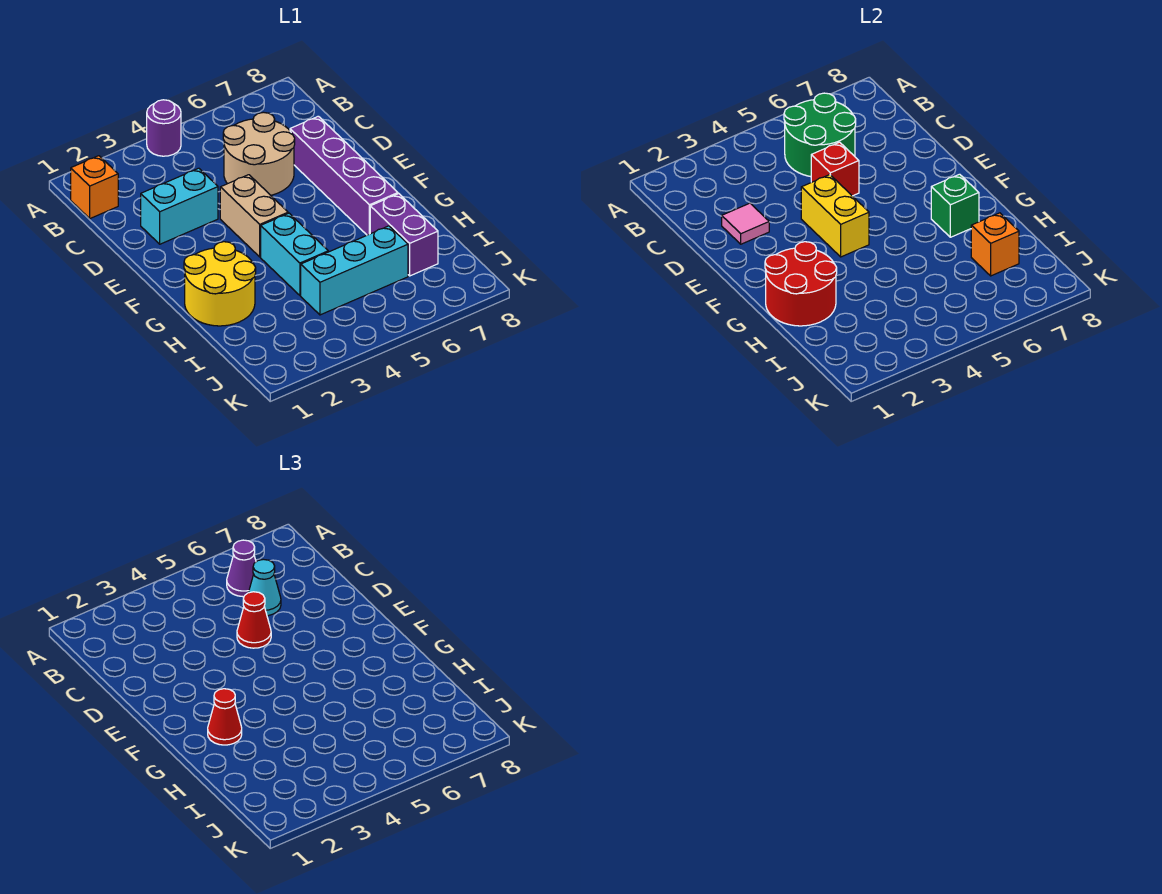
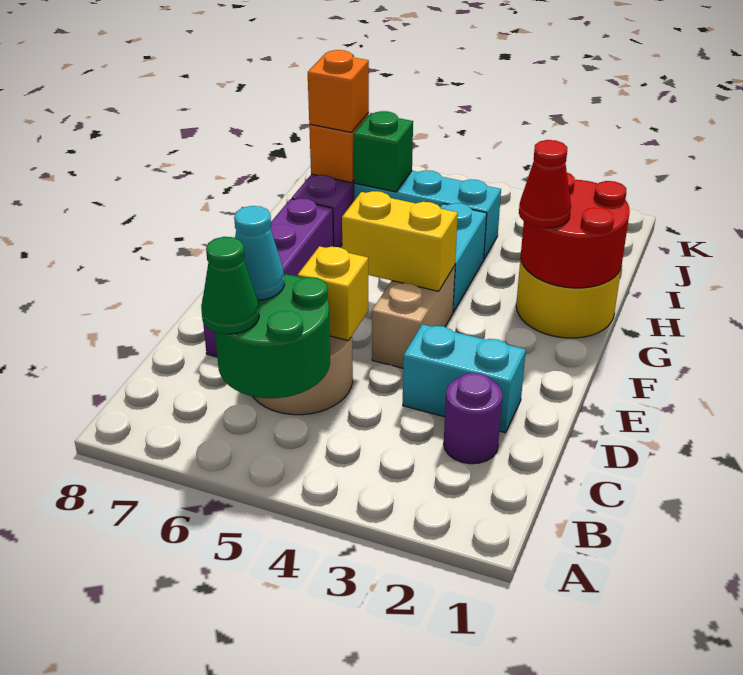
purple 1x1 round brick [147,100,181,156] -> purple 1x1 round brick moved to [444,373,502,464]
orange 1x1 brick [71,156,118,219] -> orange 1x1 brick moved to [308,50,369,132]
purple 1x1 cone [227,540,256,597] -> green 1x1 cone [202,237,259,334]
pink 1x1 tile [722,203,769,244] -> none
red 1x1 brick [811,142,859,196] -> yellow 1x1 brick [297,246,368,341]
red 1x1 cone [237,592,271,648] -> none
yellow 1x2 brick [801,175,869,257] -> yellow 1x2 brick turned to [342,191,458,291]
green 1x1 brick [931,174,979,237] -> green 1x1 brick moved to [354,111,413,192]

